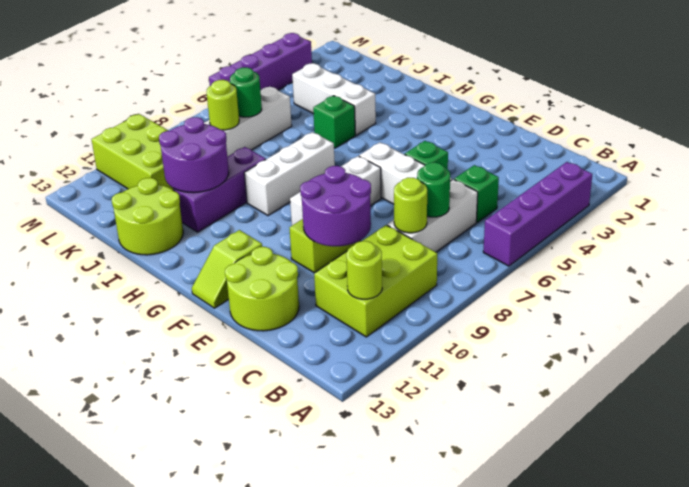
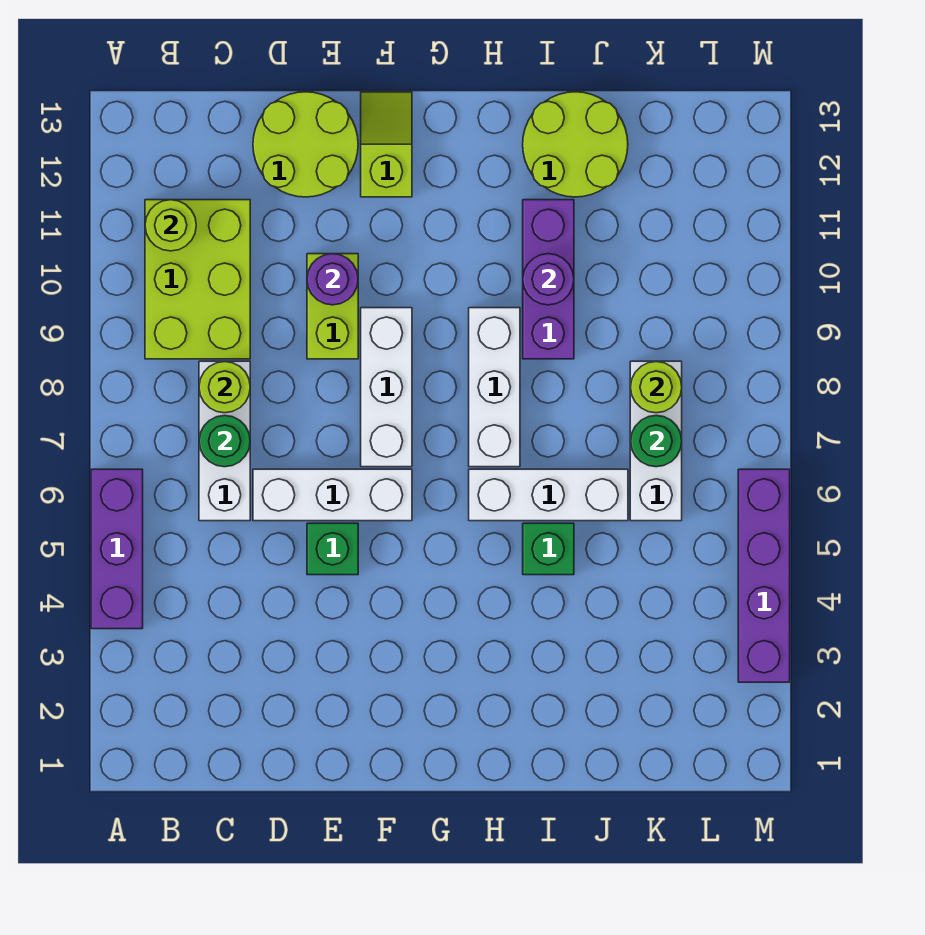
purple 1x4 brick [483,162,592,266] -> purple 1x3 brick [91,469,143,629]
green 1x1 brick [454,165,499,222] -> none
purple 2x2 round brick [300,166,371,246] -> purple 1x1 round brick [307,254,358,305]
white 1x3 brick [292,63,376,135] -> white 1x3 brick moved to [469,469,628,521]
purple 2x2 round brick [159,117,229,193] -> purple 1x1 round brick [523,254,574,305]
lime 2x3 brick [91,114,173,190] -> none

